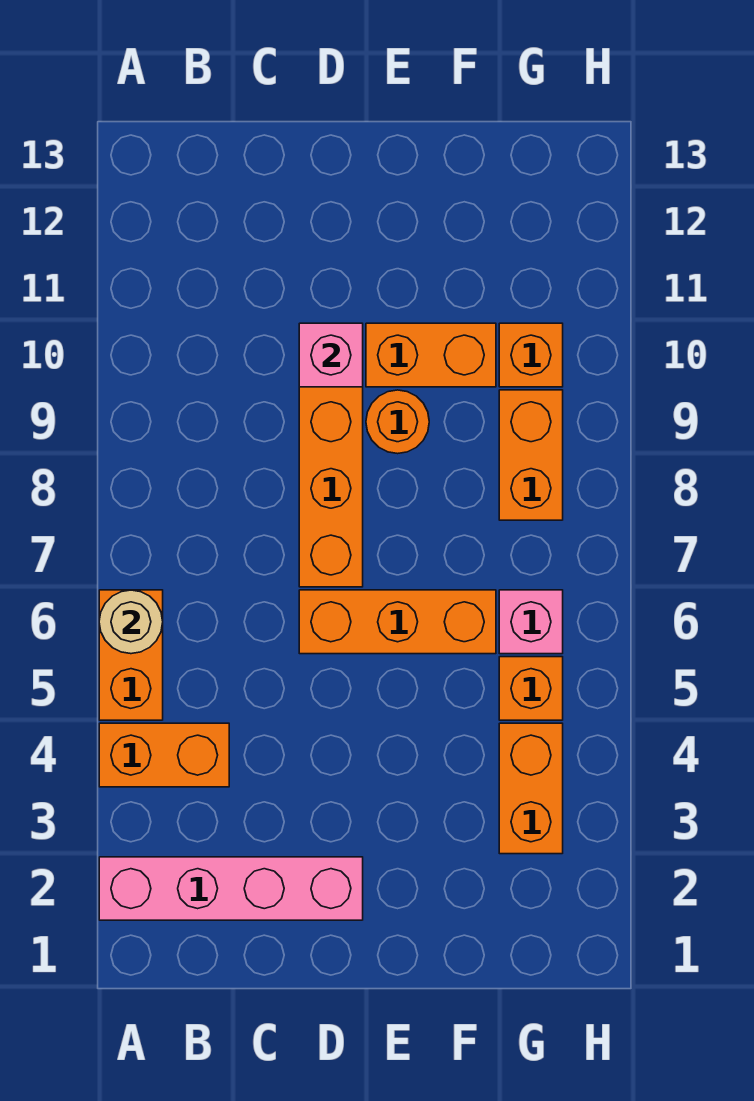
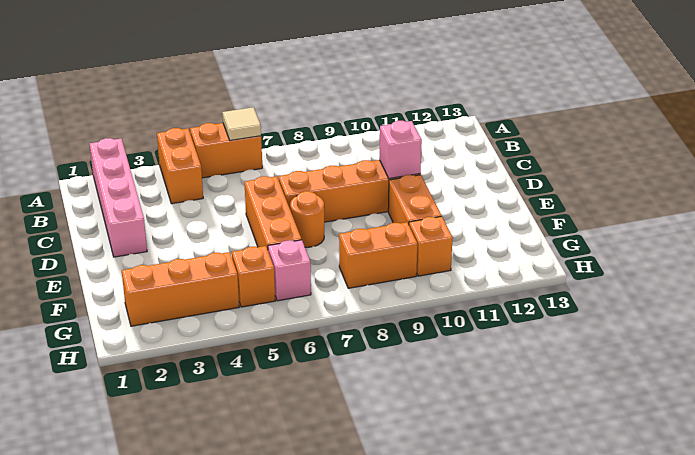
tan 1x1 round brick [99,590,163,654] -> tan 1x1 tile [222,107,261,141]
orange 1x1 round brick [366,390,429,454] -> orange 1x1 round brick moved to [290,191,324,247]
orange 1x2 brick [499,723,563,854] -> orange 1x3 brick [122,252,239,326]

